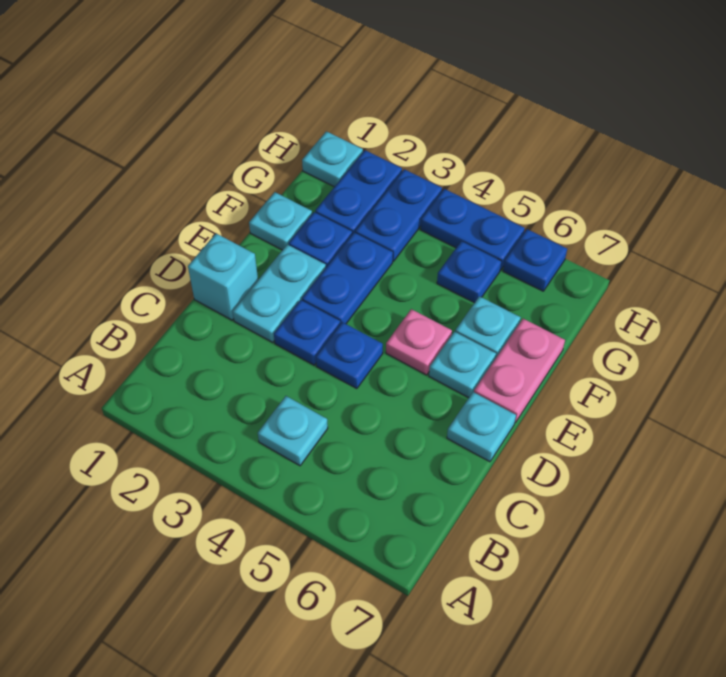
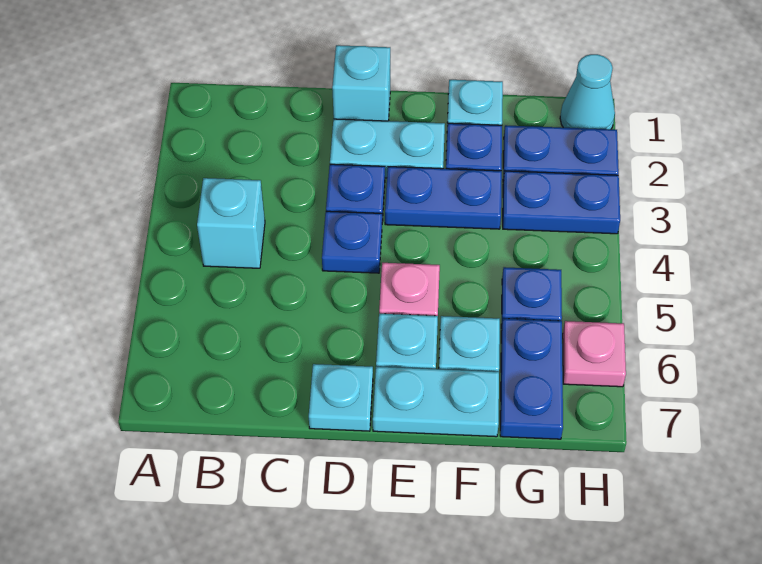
cyan 1x1 plate [258,396,328,466] -> cyan 1x1 brick [197,178,265,268]
pink 1x2 plate [474,319,565,423] -> cyan 1x2 plate [373,367,499,437]
cyan 1x1 plate [302,131,363,187] -> cyan 1x1 cone [560,54,615,129]
blue 1x2 plate [420,189,525,270] -> blue 1x2 plate moved to [500,319,563,439]
blue 1x1 plate [503,229,567,291] -> pink 1x1 plate [563,321,626,387]

